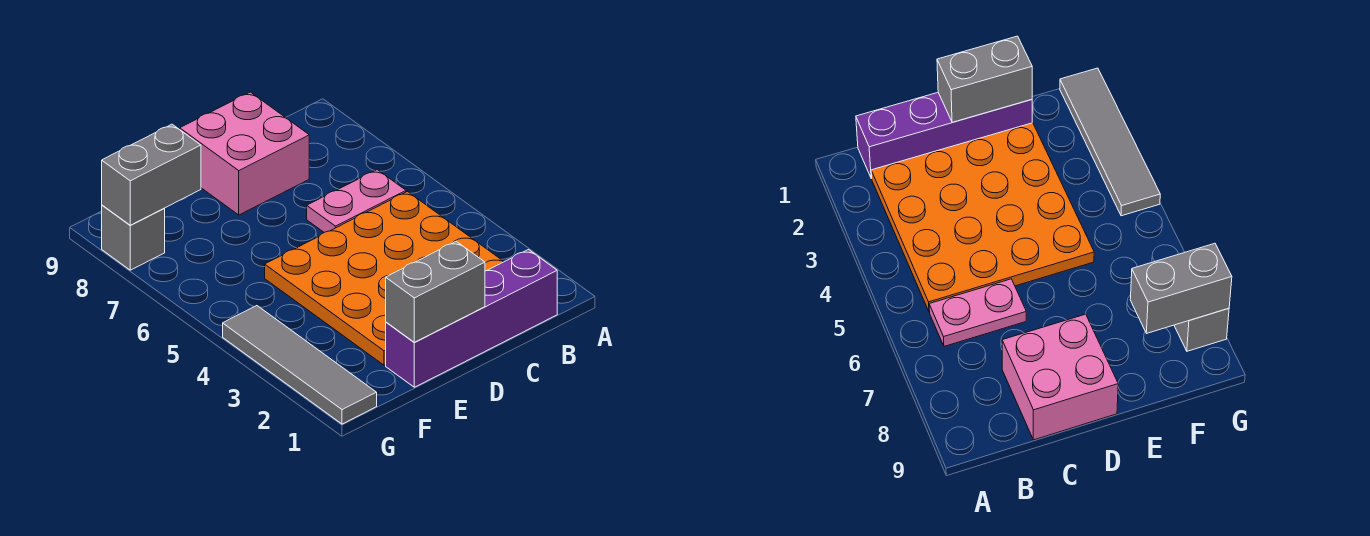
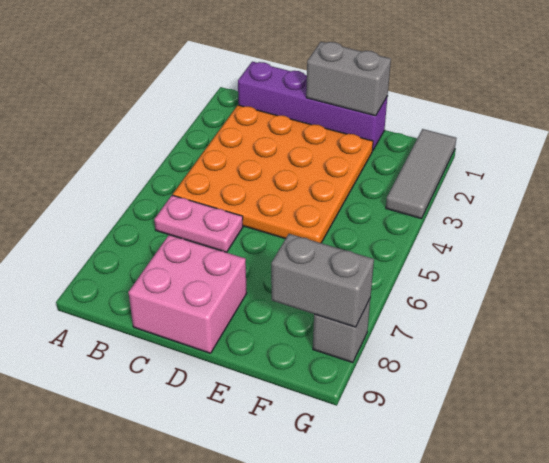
grey 1x4 tile [223,306,377,424] -> grey 1x3 tile [386,129,456,219]

